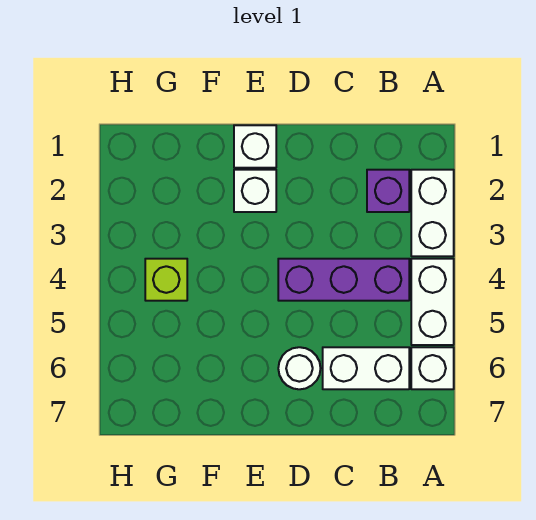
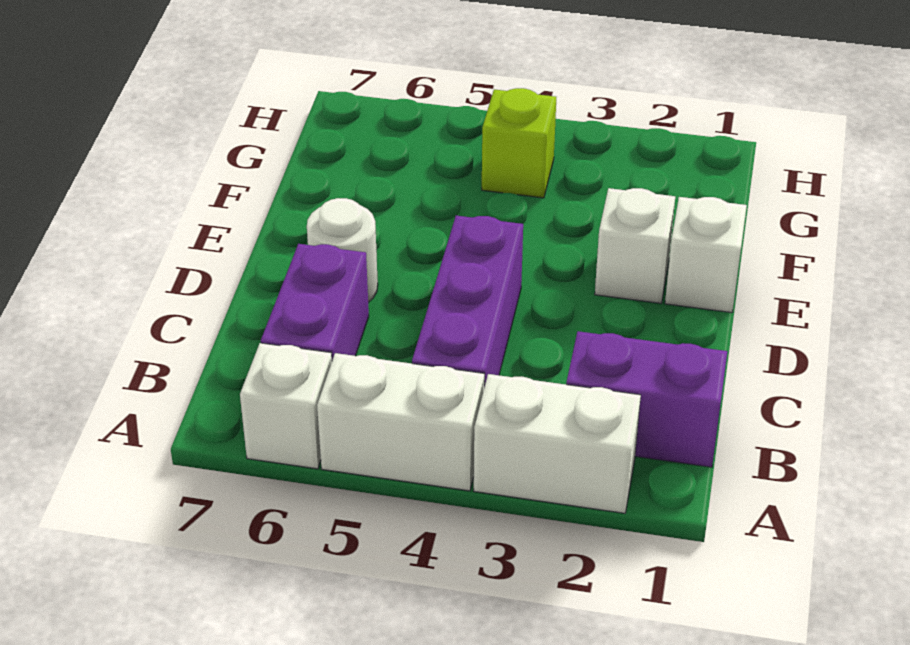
purple 1x1 brick [367,170,409,212] -> purple 1x2 brick [566,331,728,467]
white 1x2 brick [323,347,409,389] -> purple 1x2 brick [261,244,369,360]

